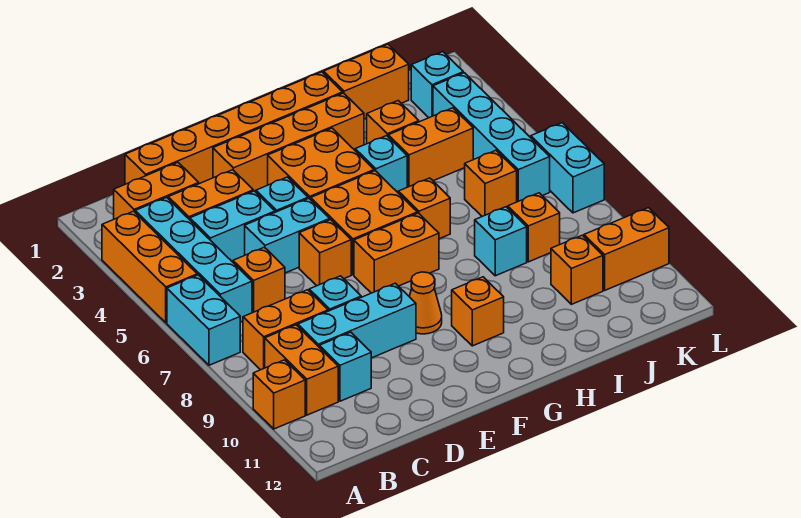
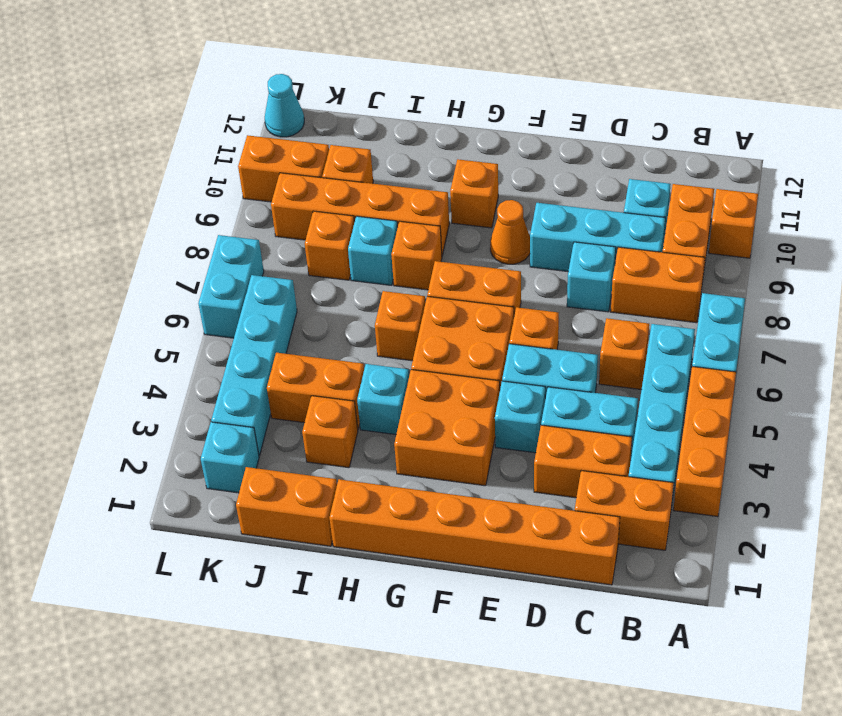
orange 1x4 brick [213,93,364,192] -> orange 1x4 brick moved to [271,173,449,255]
orange 1x1 brick [465,150,517,216] -> orange 1x1 brick moved to [391,221,442,290]
none -> cyan 1x1 cone [265,74,304,137]

